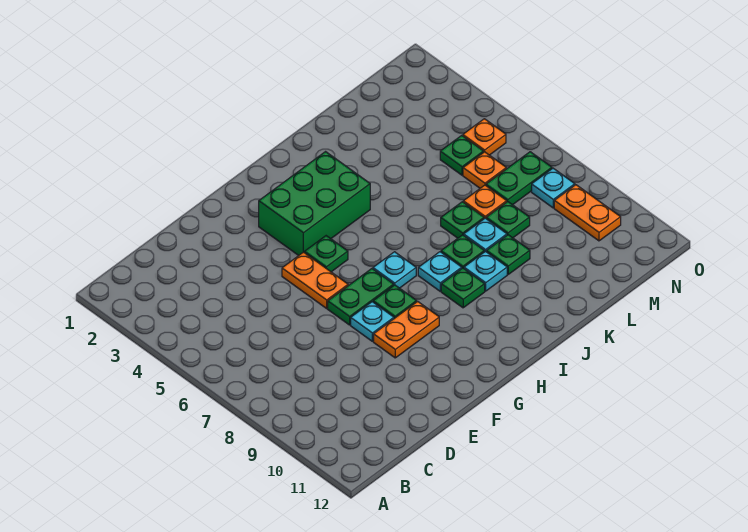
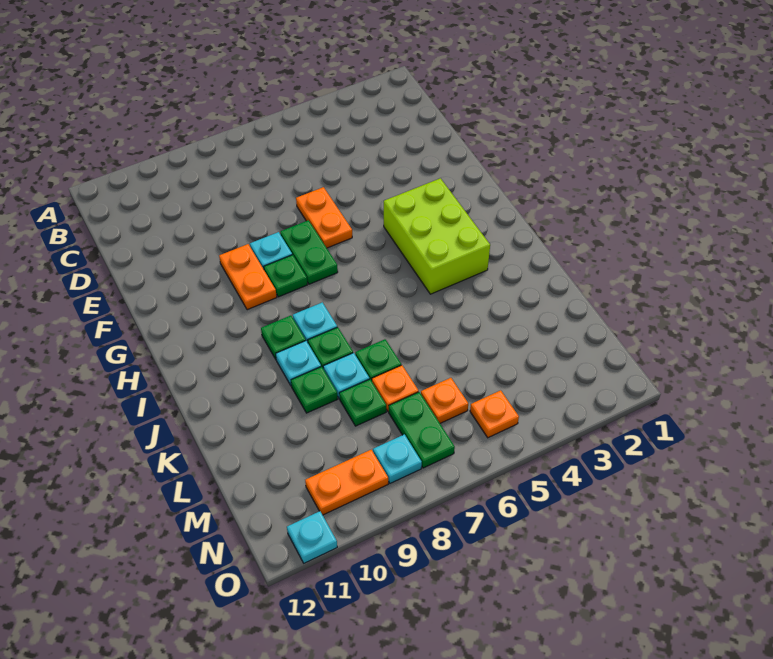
orange 1x2 plate [282,252,348,308] -> orange 1x2 plate turned to [296,187,352,248]
green 2x3 brick [259,152,370,256] -> lime 2x3 brick [384,178,490,294]
green 1x1 plate [305,236,348,272] -> none
cyan 1x1 plate [373,252,416,288] -> cyan 1x1 plate moved to [287,511,337,563]
green 1x1 plate [440,135,484,175] -> none

